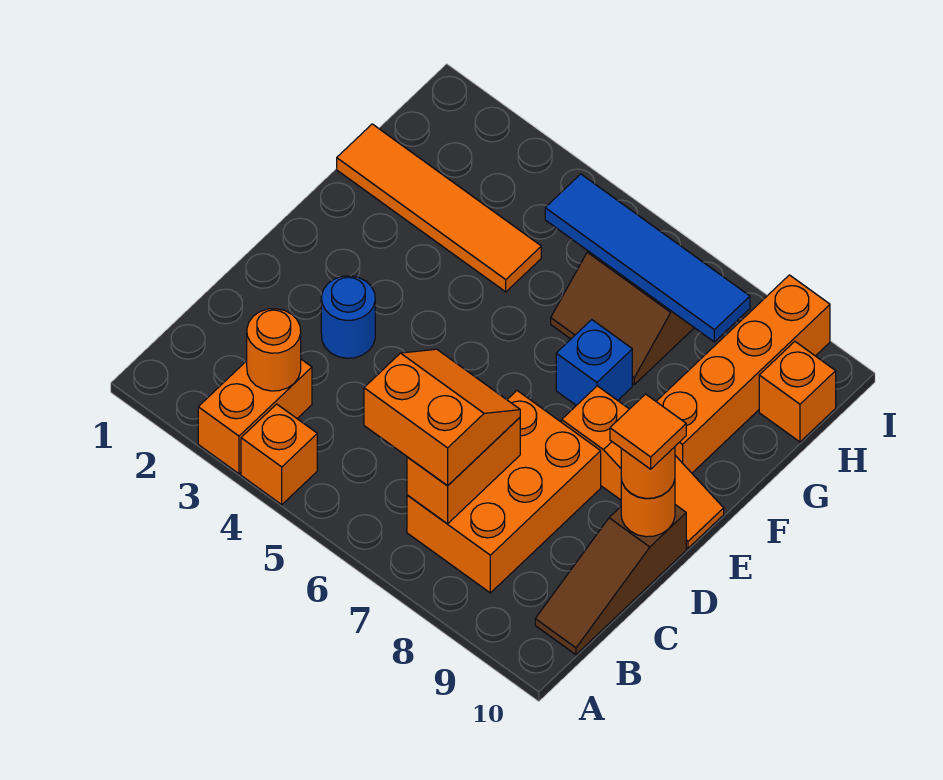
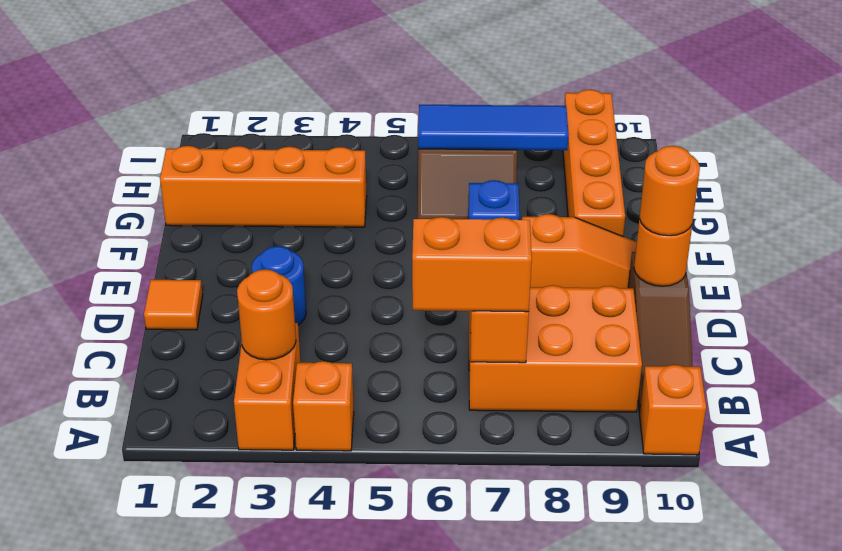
orange 2x3 brick [407,391,601,593] -> orange 2x3 brick turned to [469,285,642,412]
orange 1x1 tile [610,394,686,469] -> orange 1x1 tile moved to [144,280,203,330]
orange 1x4 tile [337,124,541,292] -> orange 1x4 brick [160,146,367,227]
blue 1x4 tile [545,174,750,342] -> blue 1x3 tile [418,105,569,150]
orange 1x1 brick [759,342,836,442] -> orange 1x1 brick moved to [639,365,706,455]

